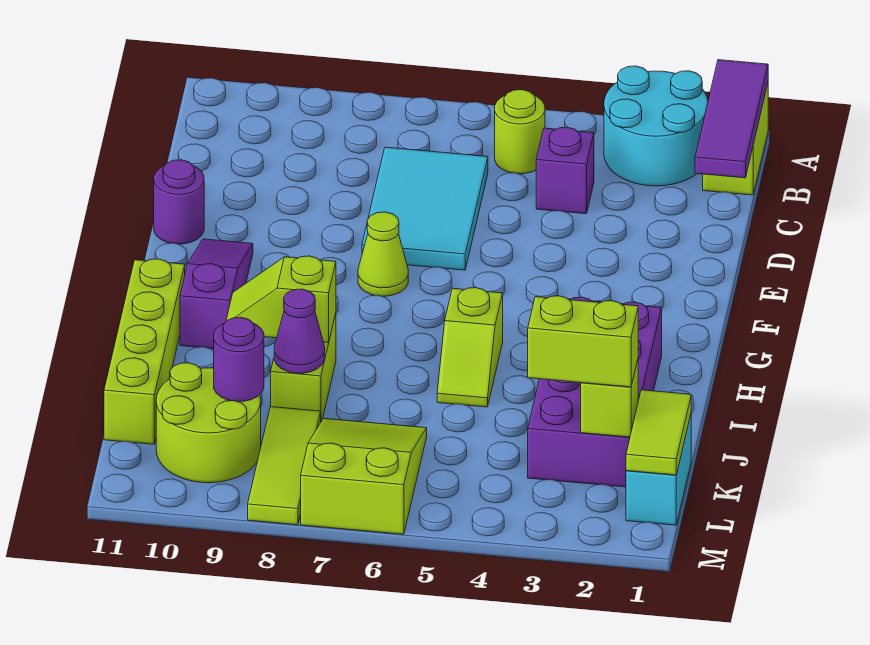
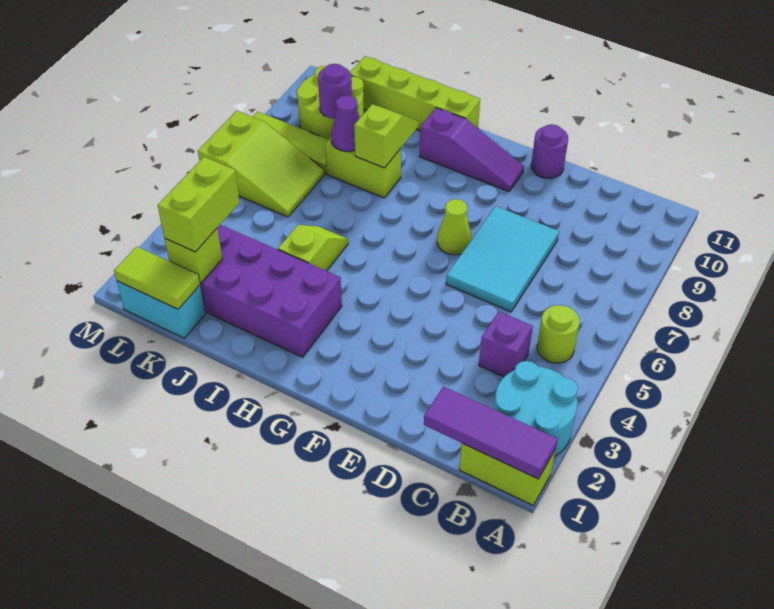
cyan 2x3 tile [362,147,488,270] -> cyan 2x3 tile turned to [446,206,559,312]
lime 1x2 slope [437,288,503,407] -> lime 1x2 slope turned to [278,225,348,271]

